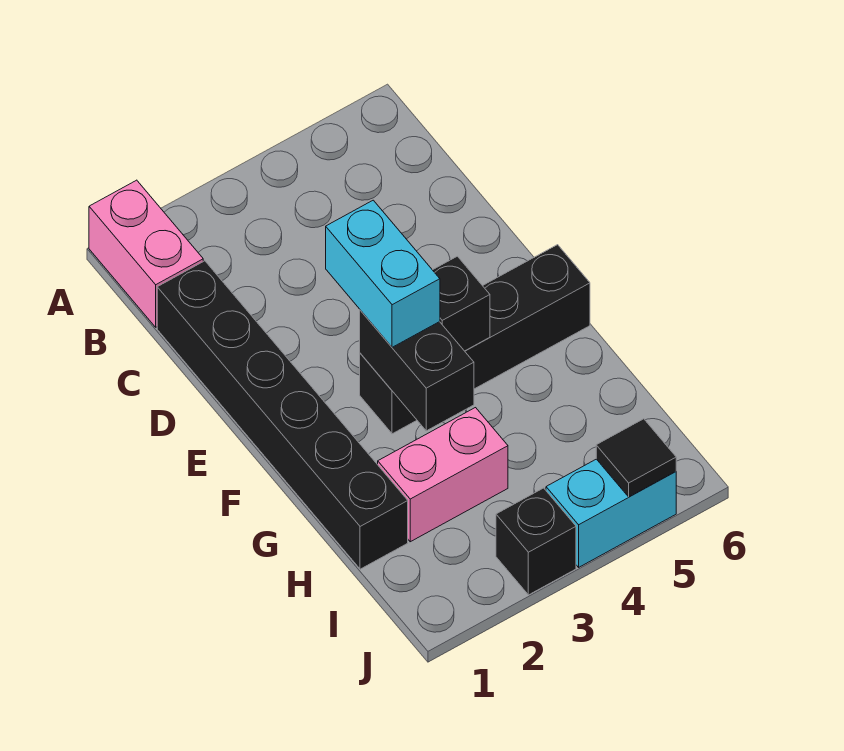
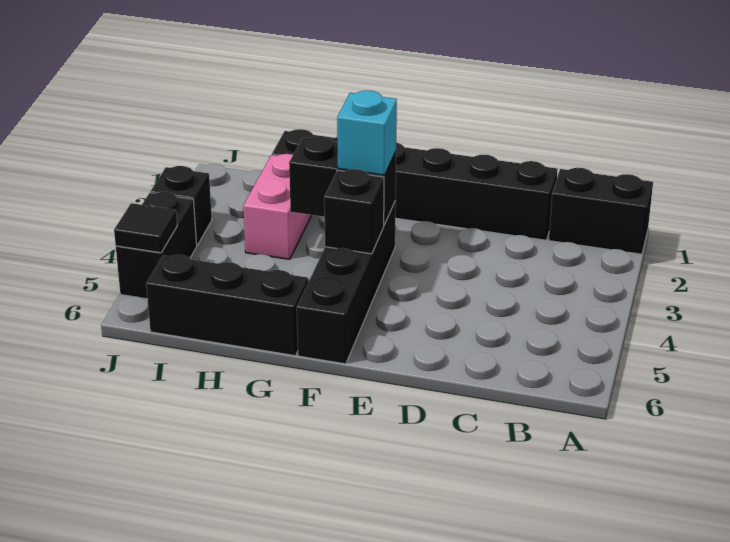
pink 1x2 brick [89,180,203,327] -> black 1x2 brick [549,168,653,254]
cyan 1x2 brick [326,200,440,347] -> cyan 1x1 brick [337,91,397,175]
none -> black 1x3 brick [146,255,308,356]
cyan 1x2 brick [546,459,676,567] -> black 1x2 brick [116,192,197,299]

